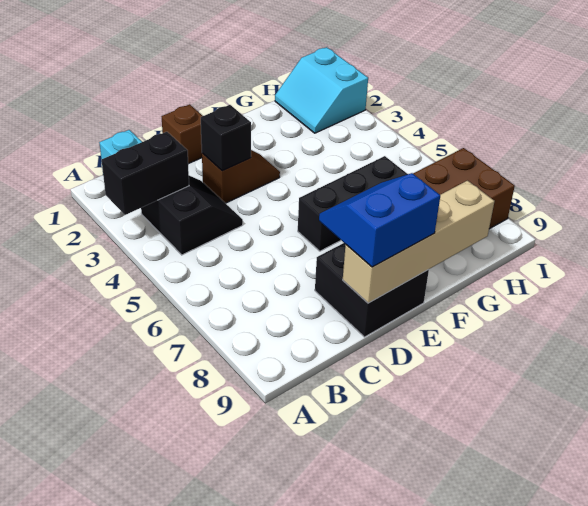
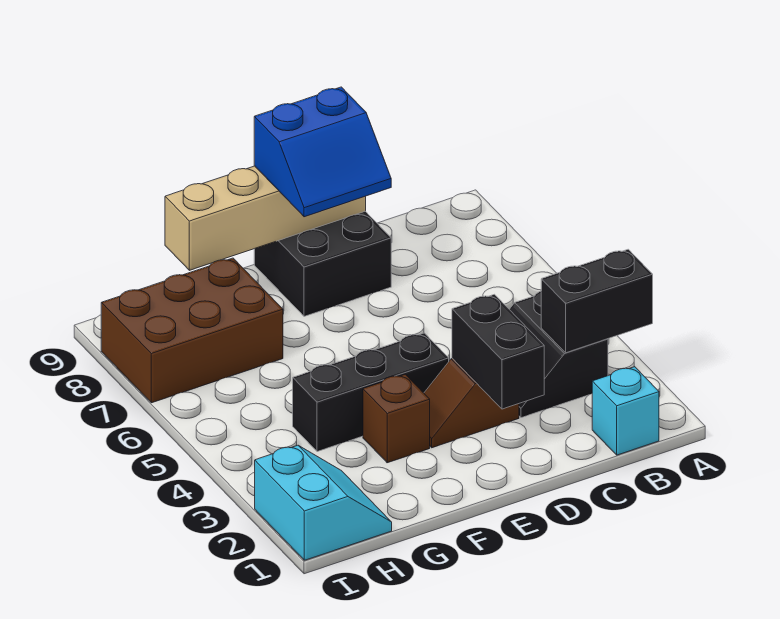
brown 1x1 brick [162,104,202,164] -> brown 1x1 brick moved to [363,374,430,463]
black 1x1 brick [201,105,251,171] -> black 1x2 brick [452,294,544,409]
black 1x3 brick [298,156,407,251] -> black 1x3 brick moved to [293,333,449,452]

